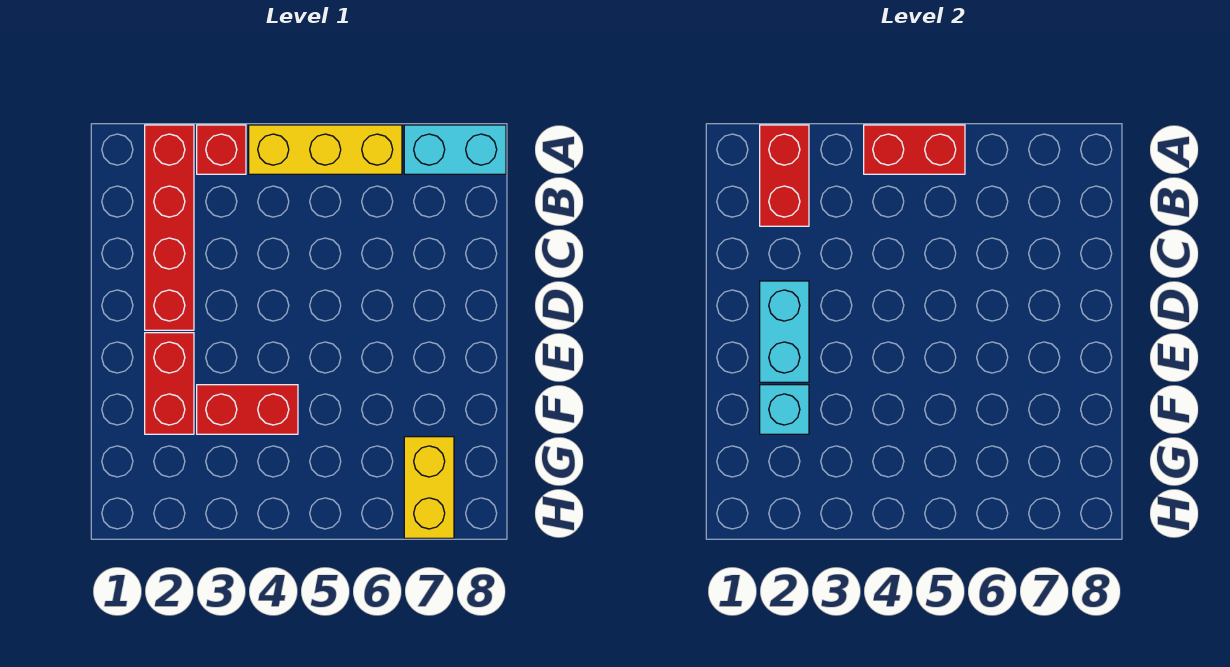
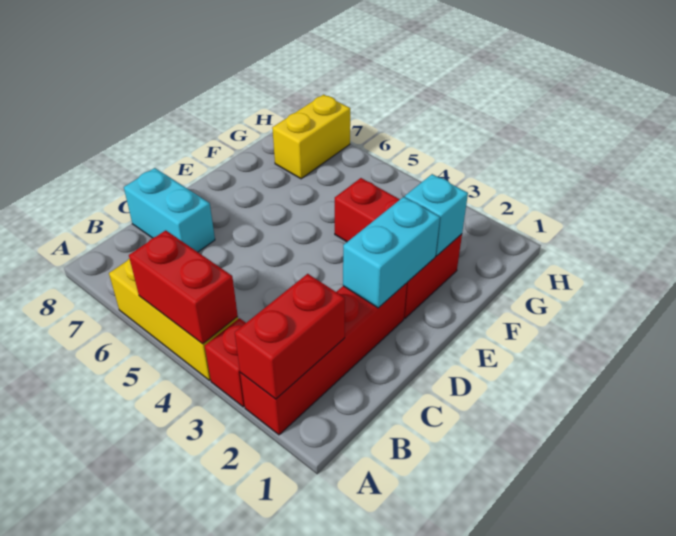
cyan 1x2 brick [404,125,506,174] -> cyan 1x2 brick moved to [124,168,215,252]

